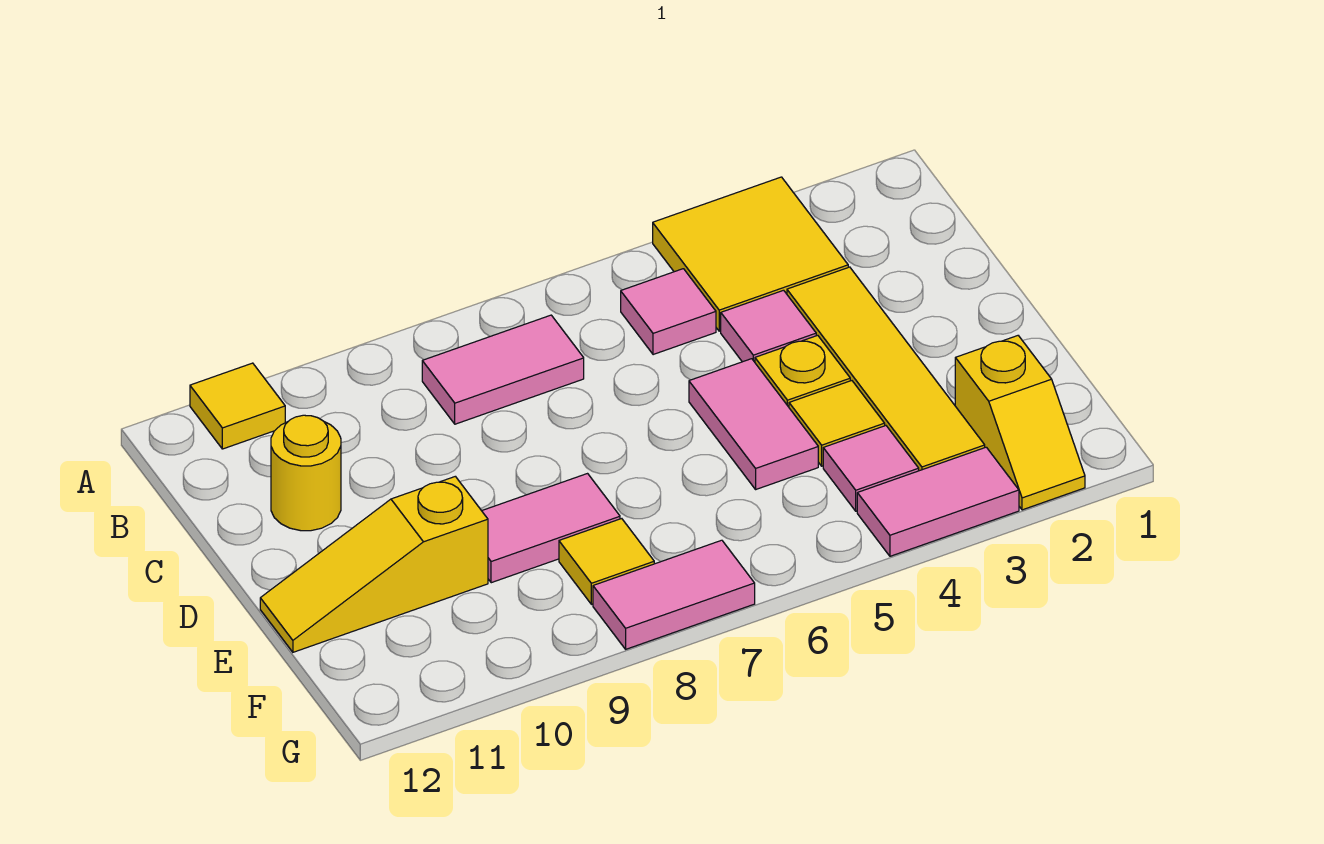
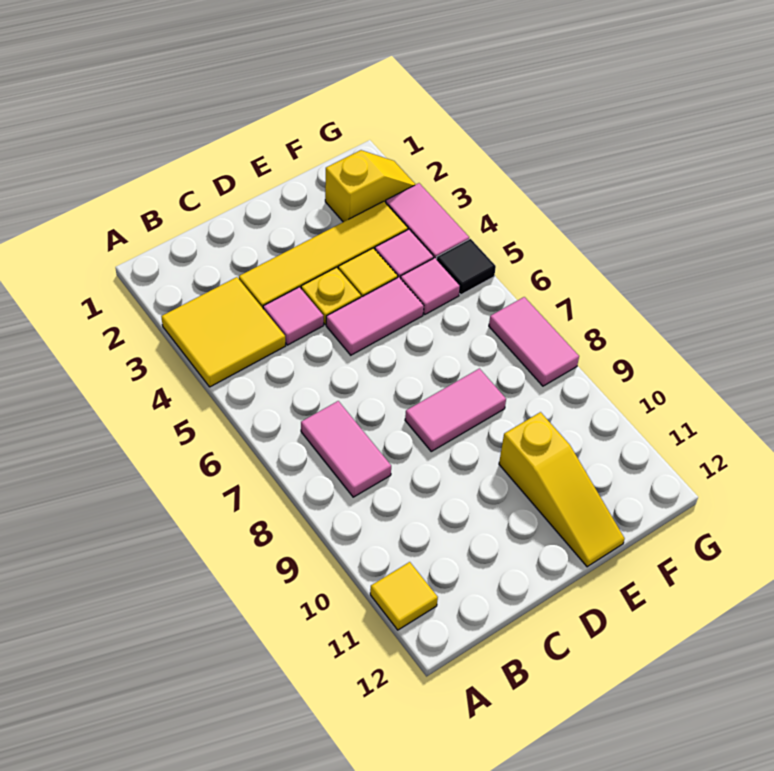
pink 1x1 tile [621,269,716,355] -> pink 1x1 tile moved to [401,258,460,314]
yellow 1x1 round brick [271,415,341,531] -> none
pink 1x2 tile [482,474,620,583] -> pink 1x2 tile turned to [405,369,506,451]
yellow 1x1 tile [559,519,654,604] -> none
none -> black 1x1 tile [437,239,496,295]

